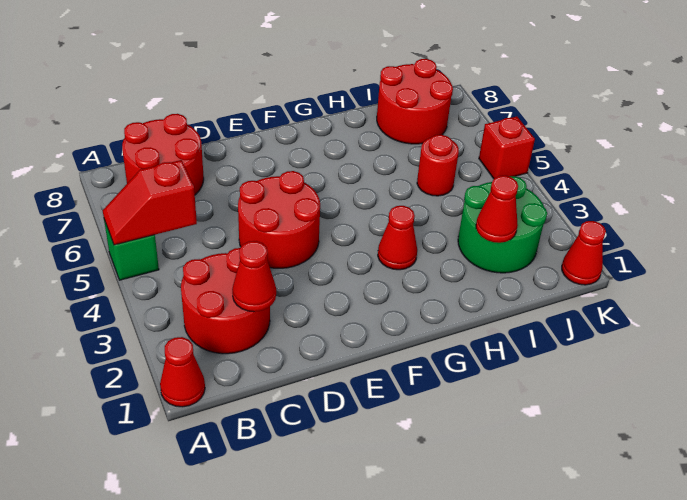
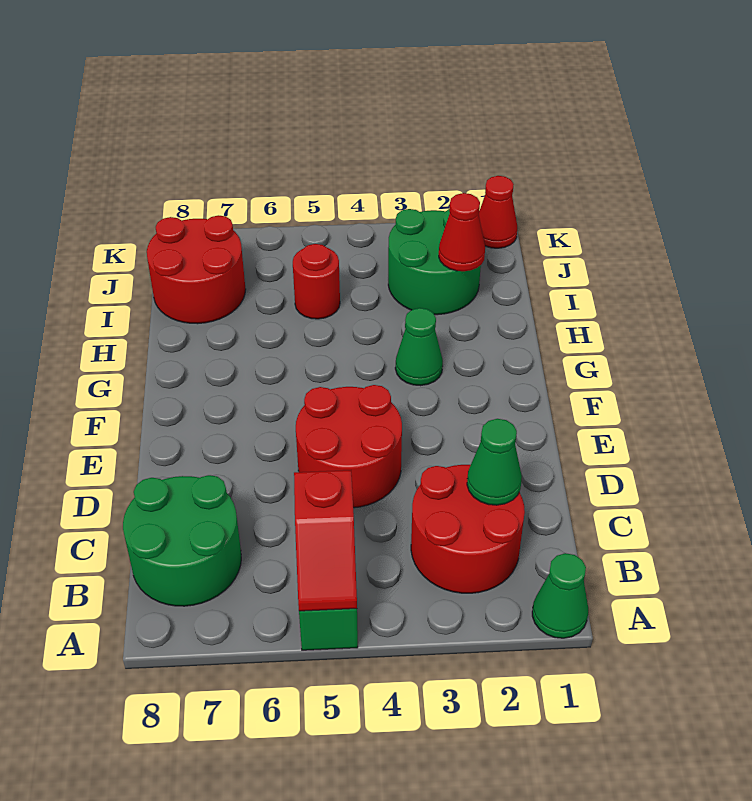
red 1x1 cone [160,337,205,407] -> green 1x1 cone [532,553,588,638]
red 2x2 round brick [122,114,204,195] -> green 2x2 round brick [123,475,241,606]
red 1x1 cone [232,241,276,312] -> green 1x1 cone [467,419,522,505]
red 1x1 cone [378,206,417,270] -> green 1x1 cone [395,308,443,386]
red 1x1 brick [479,116,535,179] -> none

